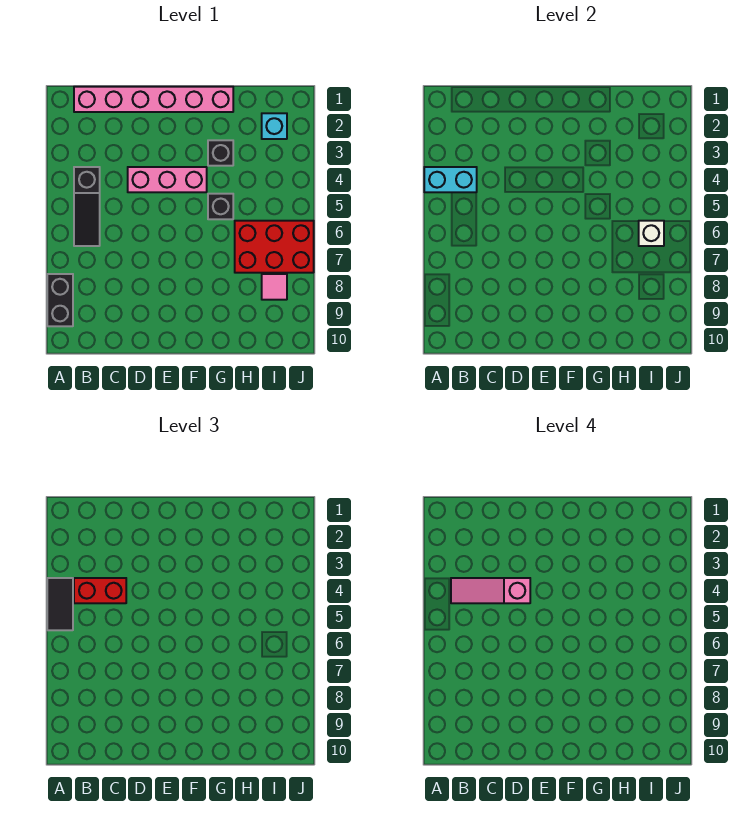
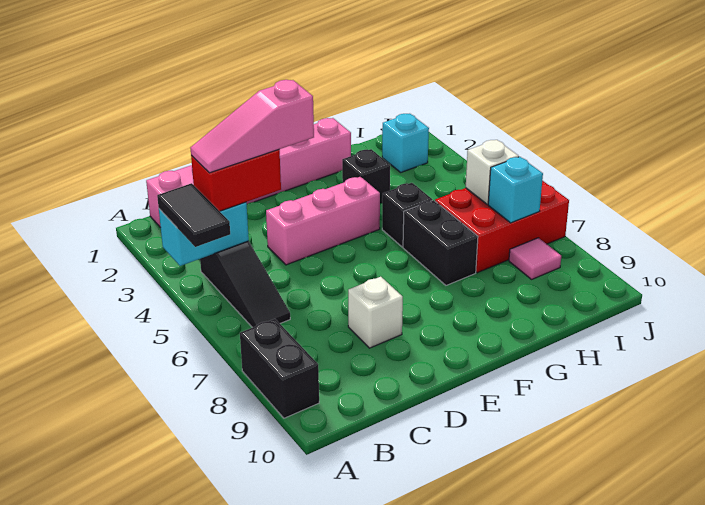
none -> white 1x1 brick [348,277,403,348]
none -> black 1x2 brick [403,200,478,285]
none -> cyan 1x1 brick [488,157,543,223]

